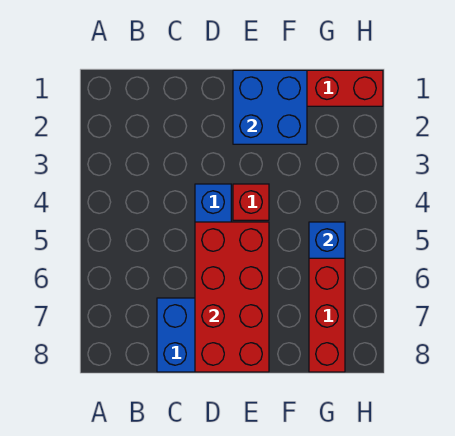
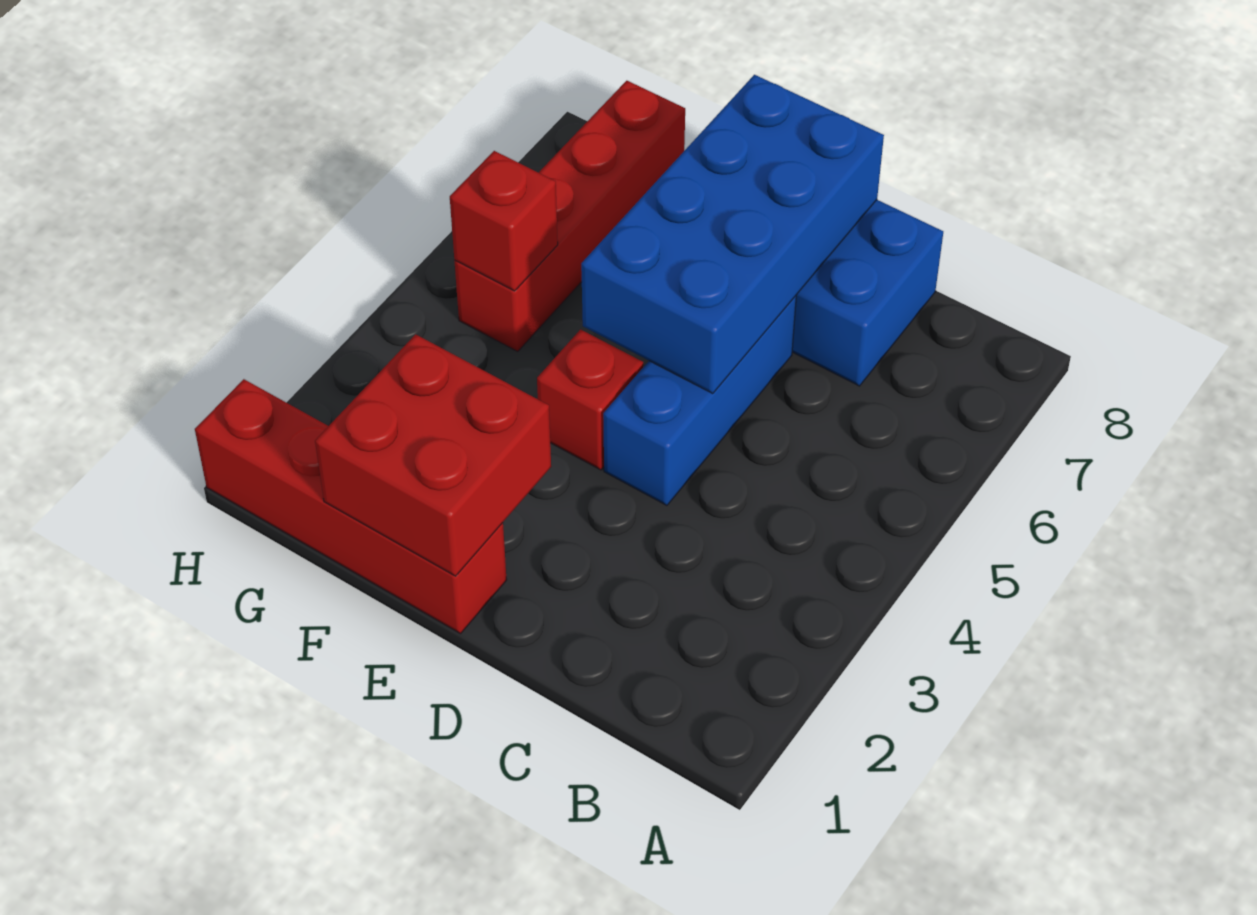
red 2x4 brick [195,222,269,372] -> blue 2x4 brick [581,75,884,394]
blue 2x2 brick [233,70,307,144] -> red 2x2 brick [315,334,551,576]
blue 1x1 brick [309,222,345,258] -> red 1x1 brick [450,151,558,291]

